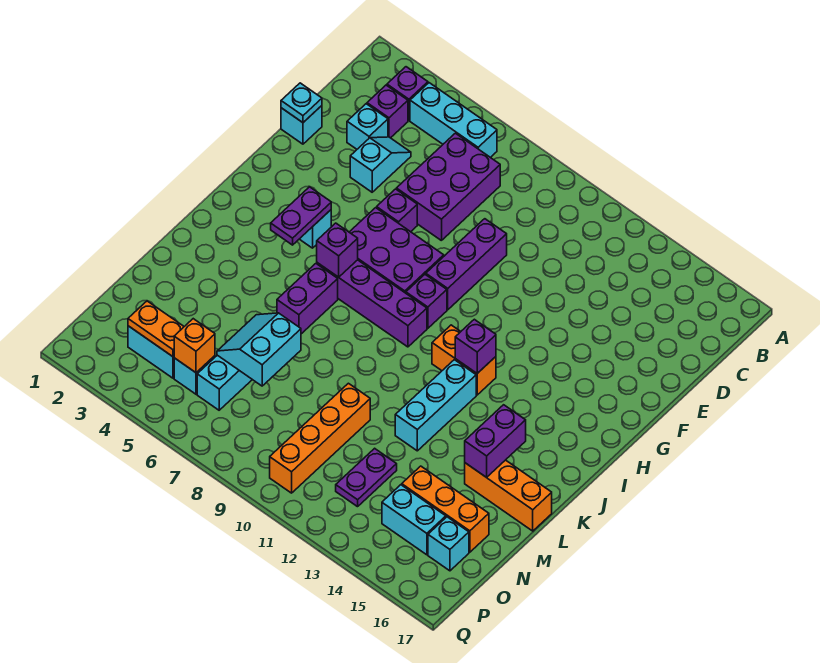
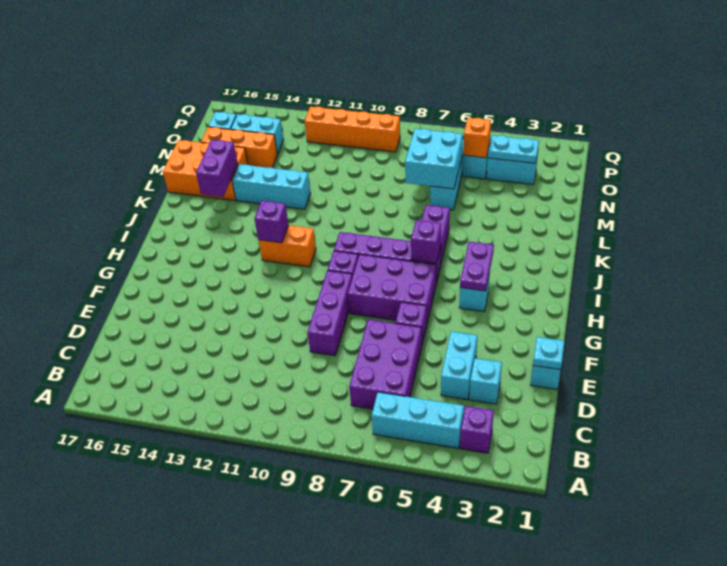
purple 1x1 brick [367,85,408,138] -> none
cyan 1x2 slope [350,137,411,192] -> cyan 1x2 brick [441,331,477,400]
cyan 1x3 brick [395,360,476,451] -> cyan 1x3 brick turned to [232,164,311,209]
orange 1x3 brick [465,460,552,531] -> orange 2x3 brick [163,140,248,200]
cyan 2x2 slope [217,313,301,386] -> cyan 2x2 brick [405,129,463,189]
orange 1x4 brick [270,383,370,493] -> orange 1x4 brick turned to [305,107,400,152]
purple 1x2 plate [336,448,397,507] -> none
orange 1x2 plate [128,301,184,357] -> cyan 1x2 plate [488,135,539,163]

